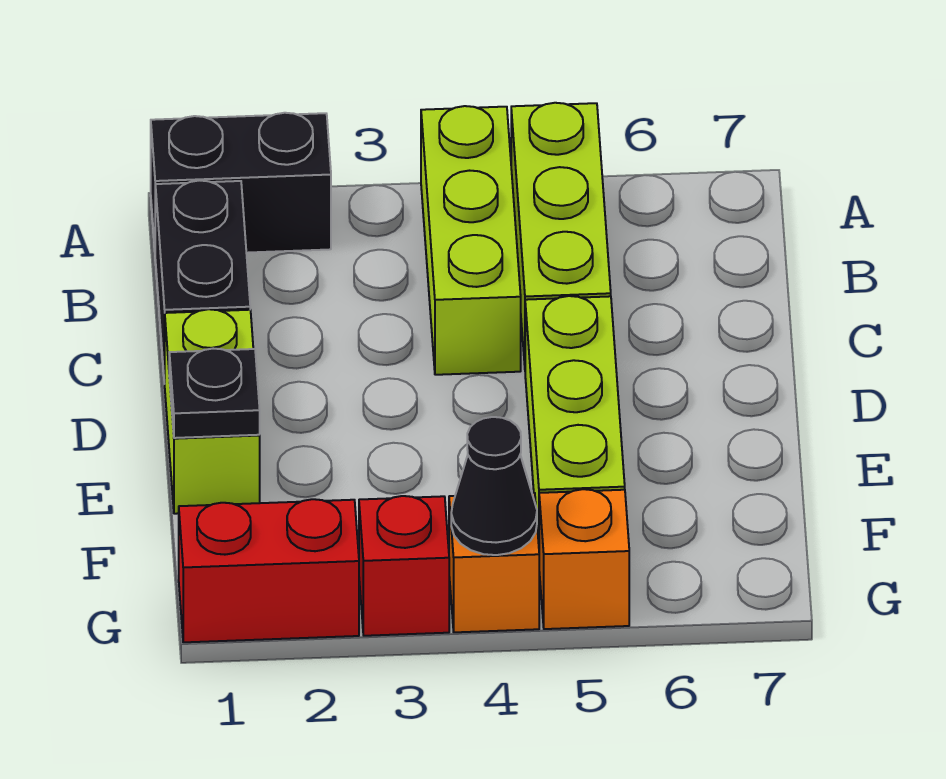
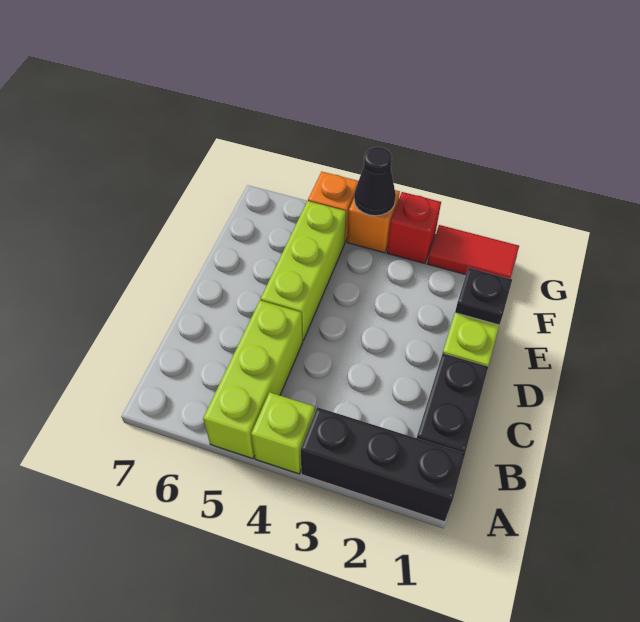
black 1x2 brick [151,113,331,253] -> black 1x3 brick [300,407,465,522]
lime 1x3 brick [421,106,521,375] -> lime 1x1 brick [251,392,315,474]
red 1x2 brick [179,499,359,642] -> red 1x2 tile [427,225,519,279]

